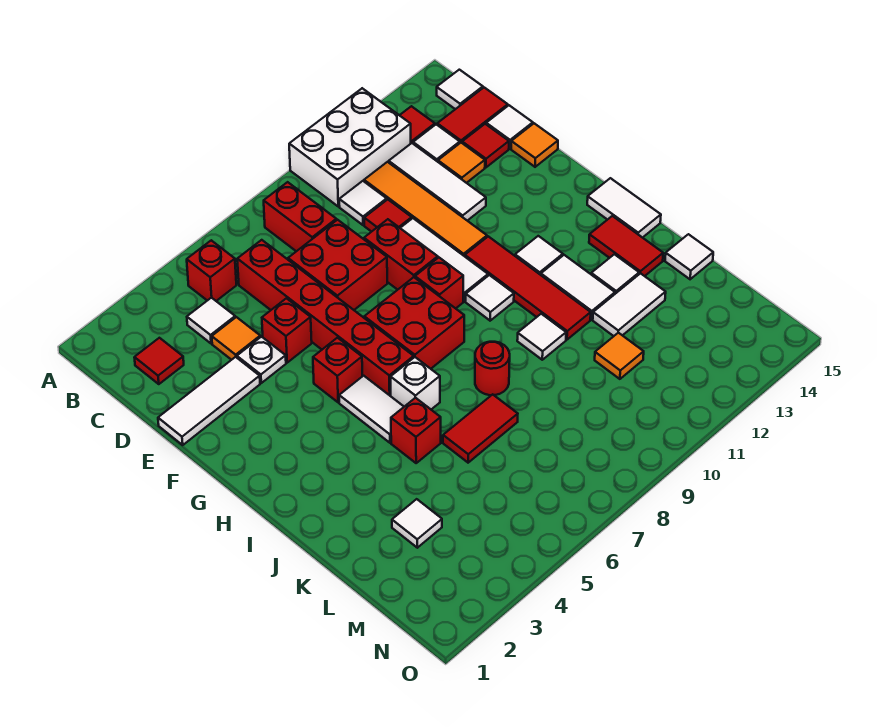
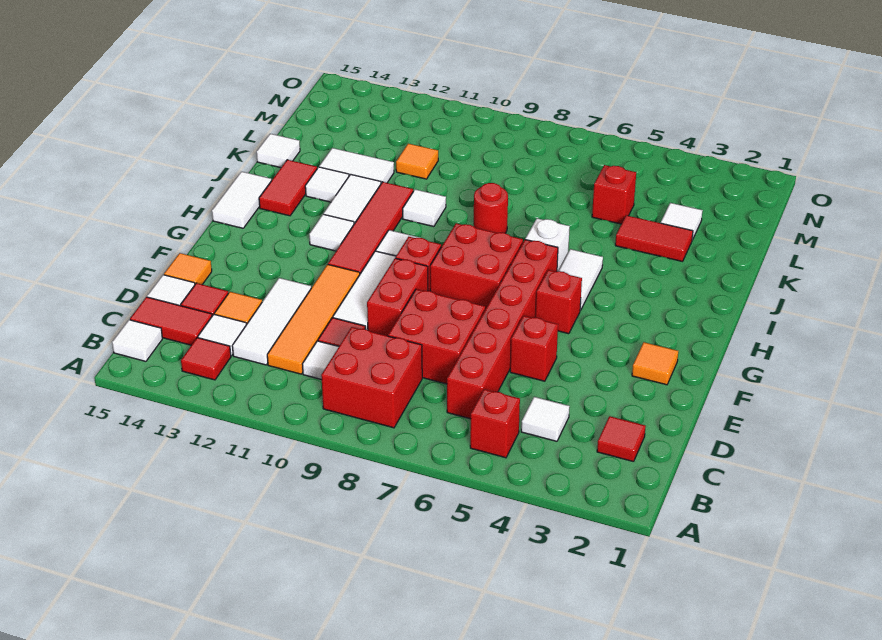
white 2x3 brick [289,88,411,206] -> none
red 1x2 brick [264,182,336,251] -> red 2x2 brick [321,327,422,428]
orange 1x1 tile [212,317,260,360] -> orange 1x1 tile moved to [632,342,678,385]
white 1x3 tile [158,357,260,445] -> none
white 1x1 plate [237,337,286,383] -> none
red 1x1 brick [391,398,441,463] -> red 1x1 brick moved to [592,165,636,224]
red 1x2 tile [443,394,518,463] -> red 1x2 tile moved to [615,215,693,261]

